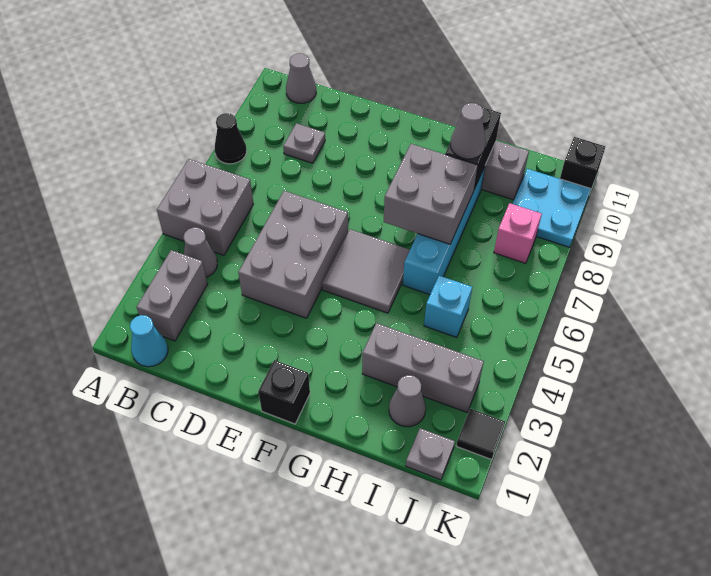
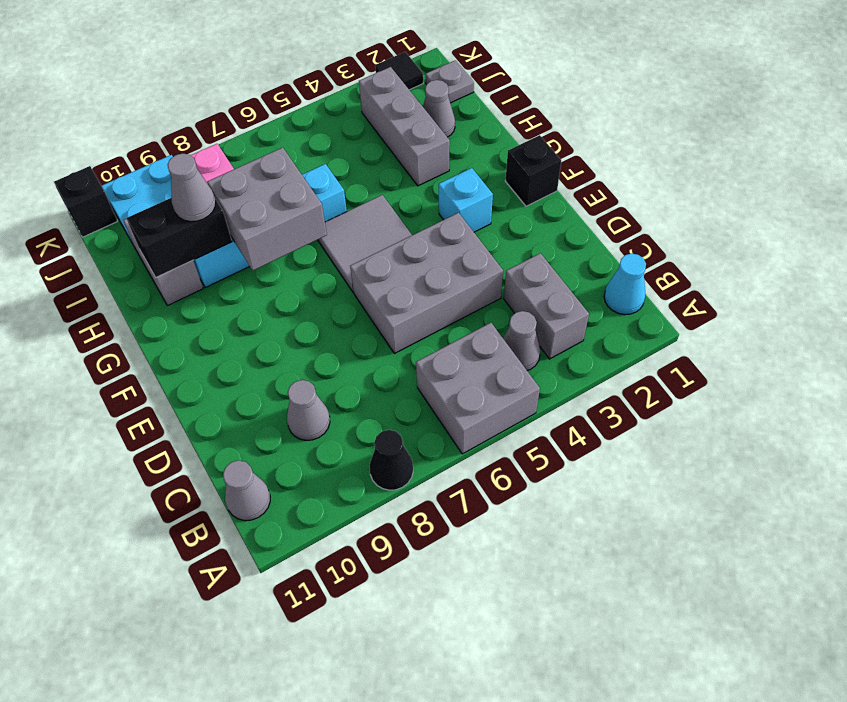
grey 1x2 brick [136,250,208,341] -> grey 1x2 brick turned to [504,253,589,359]
grey 1x1 plate [283,123,325,163] -> grey 1x1 cone [287,380,330,440]
cyan 1x1 brick [424,276,472,337] -> cyan 1x1 brick moved to [439,168,493,232]

